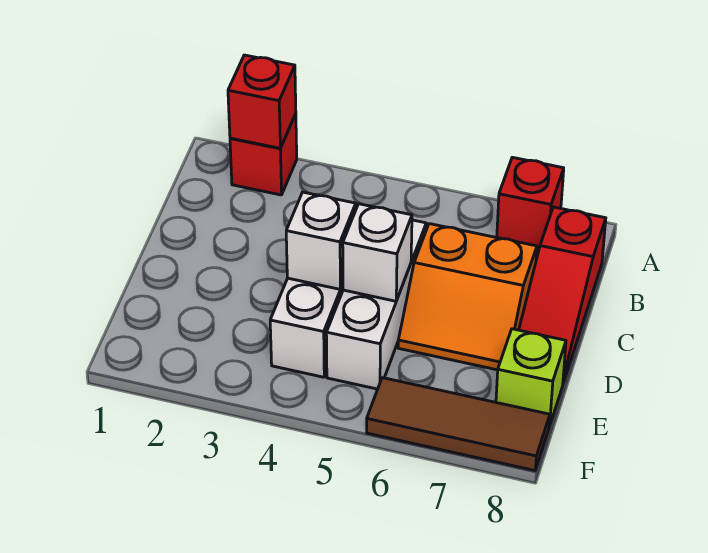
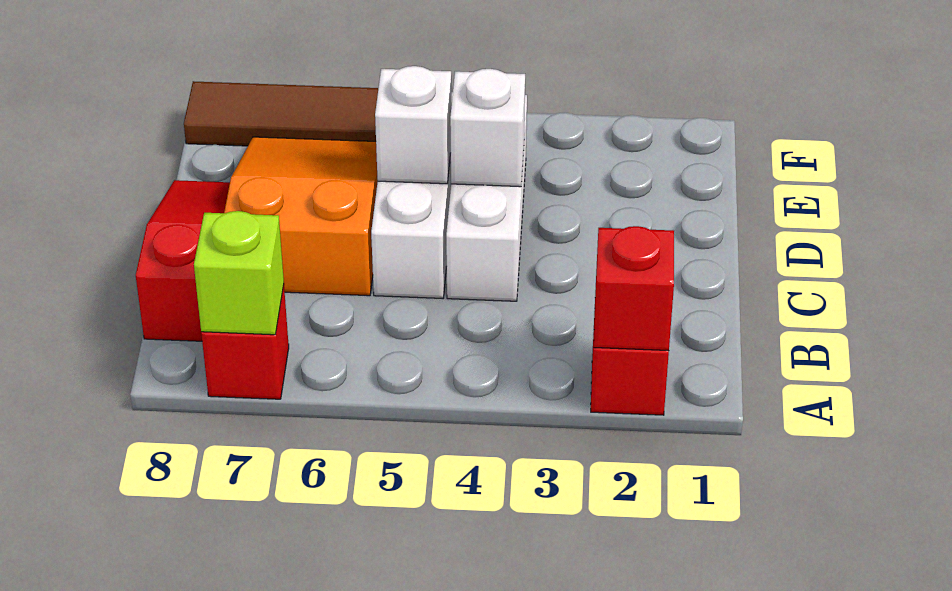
orange 2x2 slope [398,224,537,370] -> orange 2x3 slope [224,137,378,296]
lime 1x1 brick [496,329,566,427] -> lime 1x1 brick moved to [194,211,284,335]

